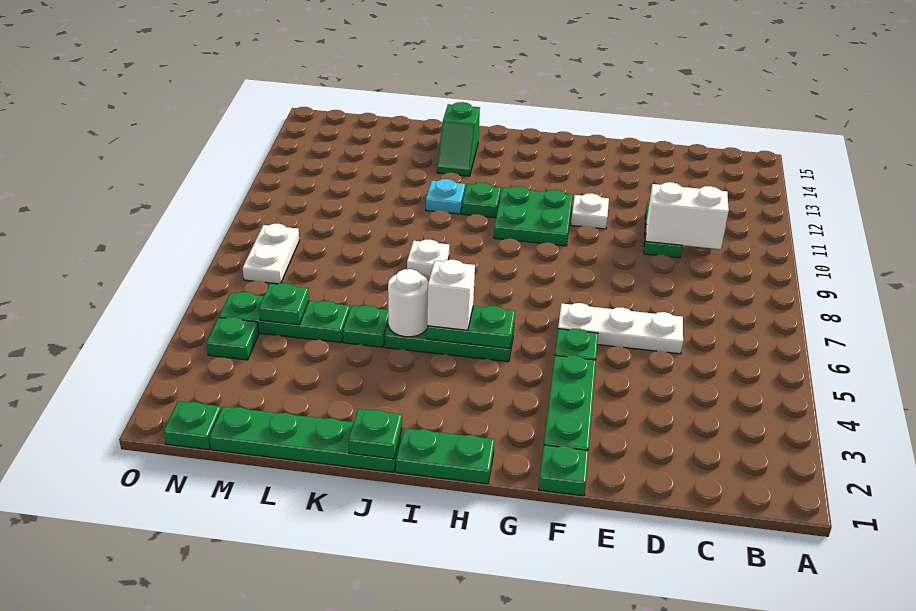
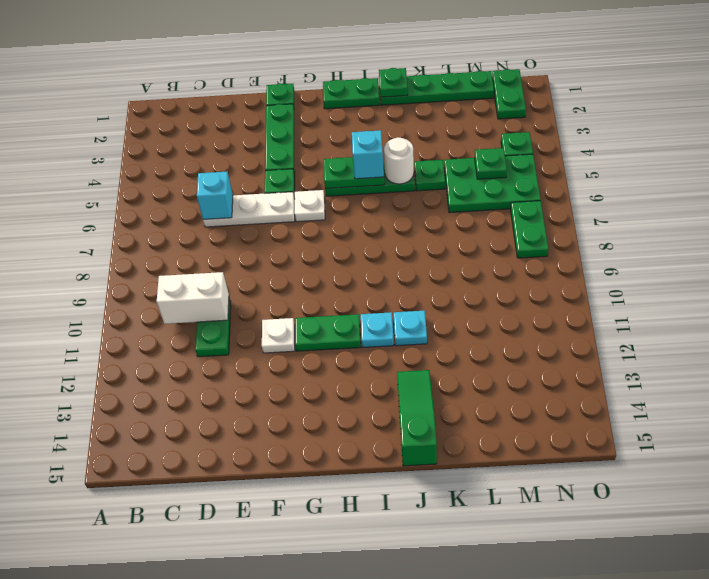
none -> cyan 1x1 brick [197,172,233,219]
green 2x2 plate [494,186,573,246] -> green 1x2 plate [295,314,361,351]
white 1x1 brick [427,260,475,330] -> cyan 1x1 brick [352,130,384,179]
green 1x1 plate [462,183,501,218] -> cyan 1x1 plate [361,312,394,347]
white 1x1 plate [407,240,449,276] -> white 1x1 plate moved to [294,190,325,222]
green 1x2 slope [437,102,480,176] -> green 1x3 slope [397,370,437,466]
green 1x3 plate [219,292,350,343] -> green 2x3 plate [444,154,541,213]
green 1x1 plate [164,401,221,450] -> green 1x2 plate [492,69,526,119]
white 1x2 plate [243,224,299,284] -> green 1x2 plate [511,201,549,258]

